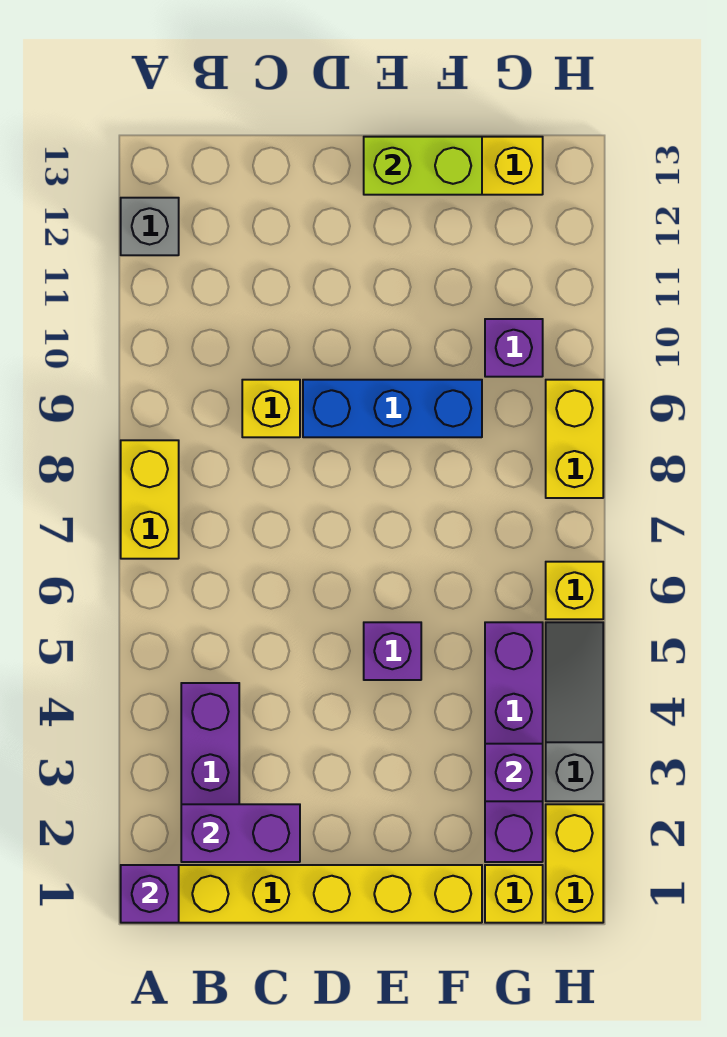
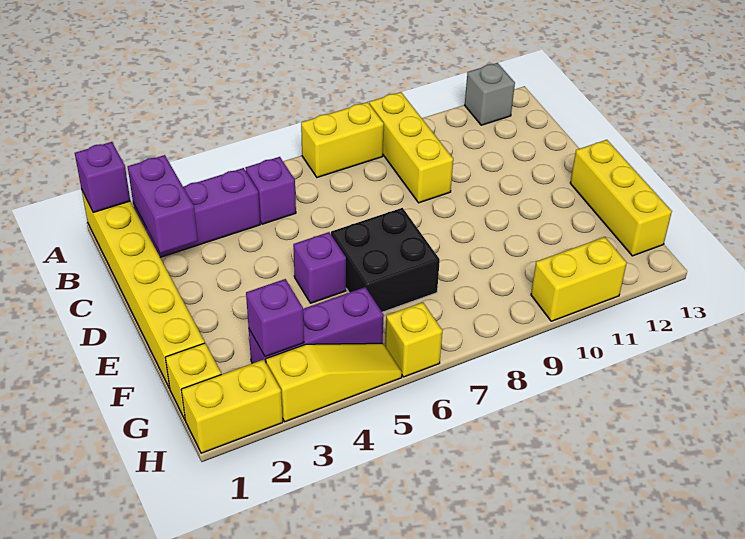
yellow 1x1 brick [242,380,300,437] -> yellow 1x3 brick [369,92,453,203]
blue 1x3 brick [303,380,482,437] -> none
none -> black 2x2 brick [331,208,440,312]
lime 1x2 brick [364,137,482,195] -> none
purple 1x4 brick [485,622,543,862] -> purple 1x3 brick [249,287,384,363]
purple 1x1 brick [485,319,543,377] -> purple 1x1 brick moved to [246,157,296,224]
grey 1x3 slope [546,622,603,801] -> yellow 1x3 slope [266,343,402,422]
yellow 1x2 brick [546,380,603,498] -> yellow 1x2 brick moved to [531,237,627,321]

